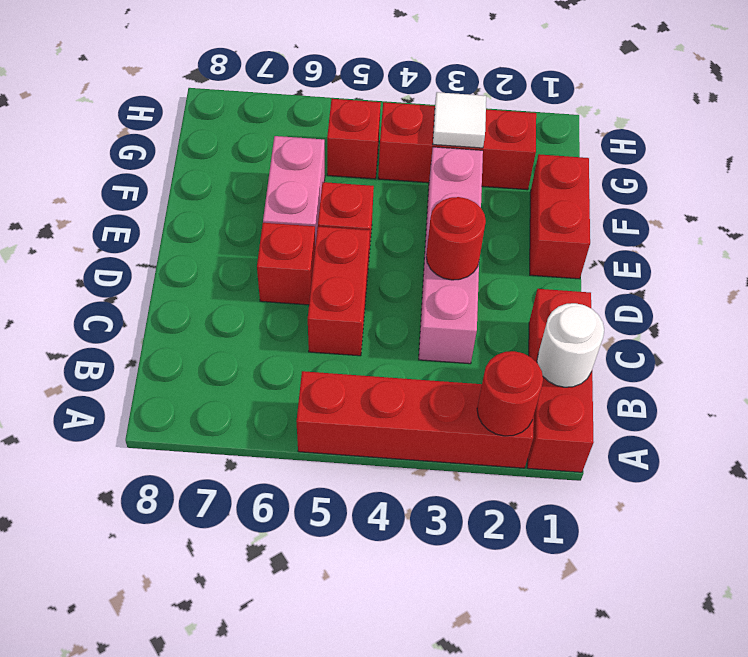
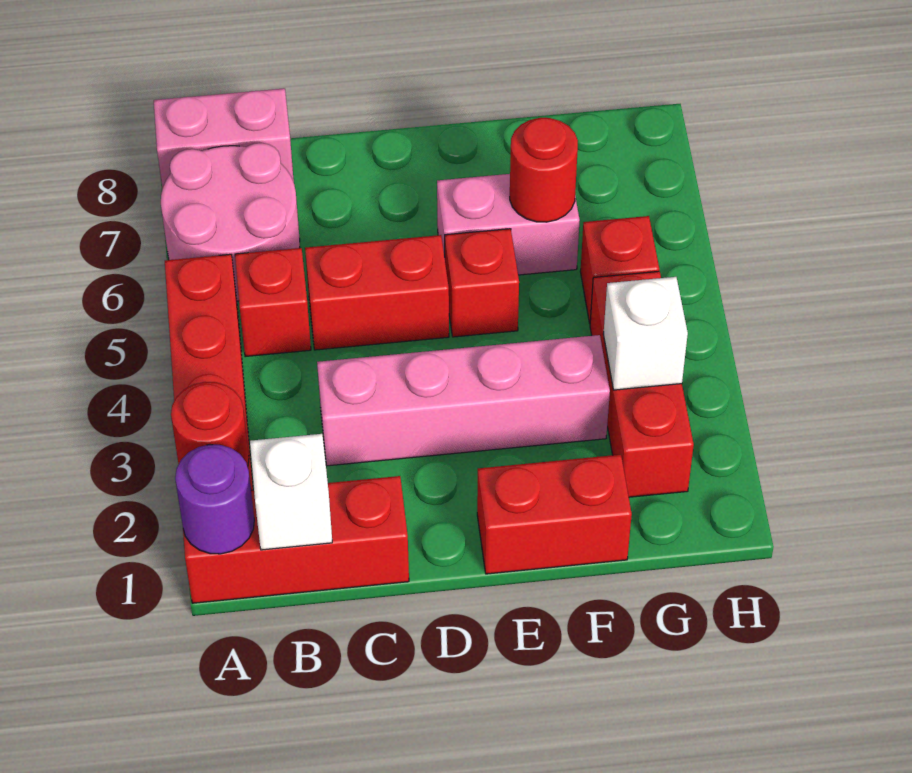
none -> purple 1x1 round brick [175,445,254,554]
none -> pink 2x2 round brick [161,143,300,301]
none -> pink 1x2 brick [154,88,294,189]
white 1x1 round brick [537,303,604,387] -> white 1x1 brick [250,434,332,550]
red 1x1 round brick [426,197,486,280] -> red 1x1 round brick moved to [510,118,578,222]
red 1x1 brick [257,223,315,305] -> red 1x1 brick moved to [235,248,311,357]
white 1x1 tile [433,92,486,148] -> white 1x1 brick [603,277,688,390]

